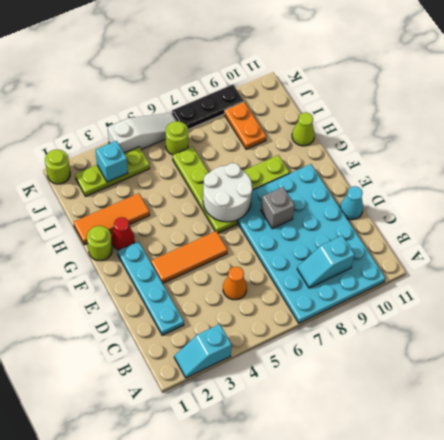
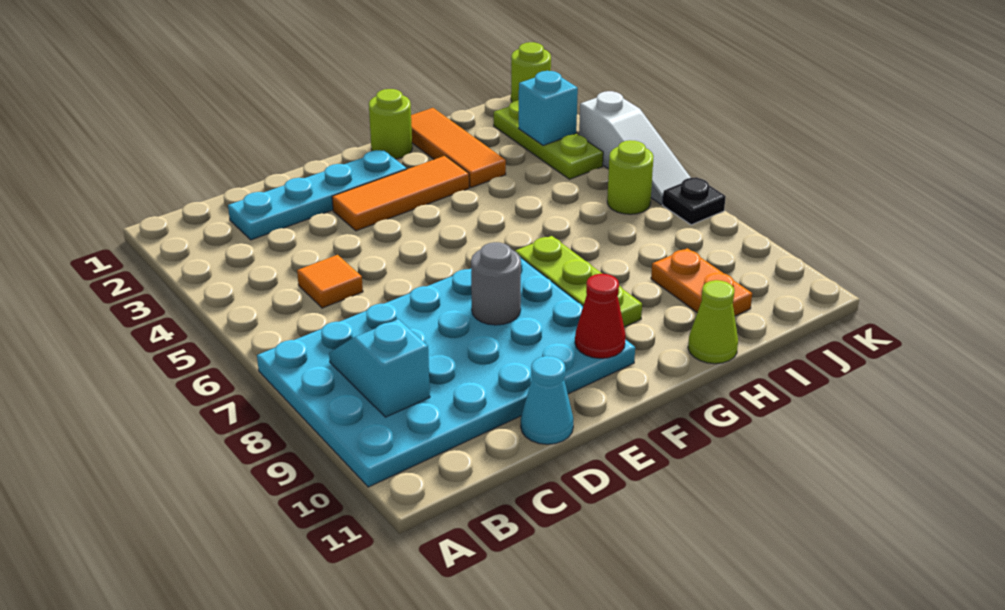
cyan 1x2 slope [174,324,232,378] -> none
orange 1x1 cone [223,267,247,300] -> orange 1x1 tile [297,255,363,308]
orange 1x3 tile [151,231,228,283] -> orange 1x3 tile turned to [332,156,469,231]
grey 1x1 brick [261,187,295,229] -> grey 1x1 round brick [471,242,521,325]
lime 1x4 plate [173,146,238,233] -> none
white 2x2 round brick [203,163,252,222] -> none
red 1x1 cone [111,217,134,250] -> red 1x1 cone moved to [575,274,626,358]
orange 1x2 plate [224,102,266,149] -> orange 1x2 plate turned to [651,248,752,316]
black 1x3 plate [172,85,244,129] -> black 1x1 plate [663,177,726,225]

